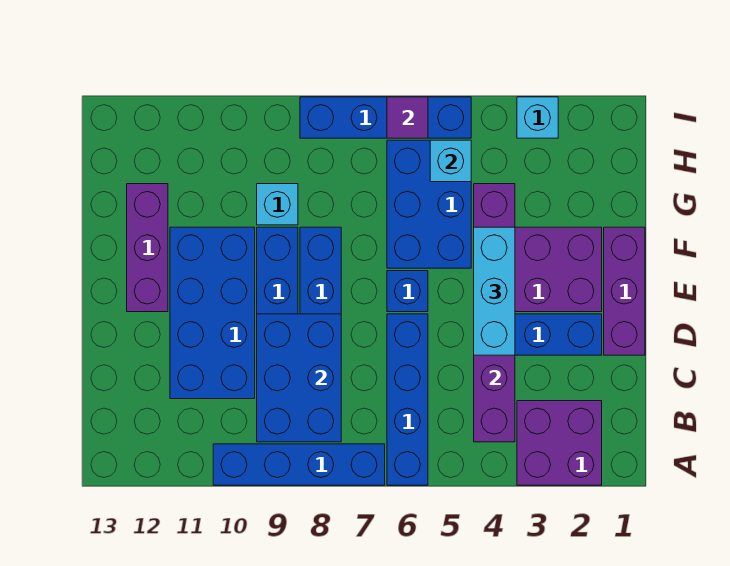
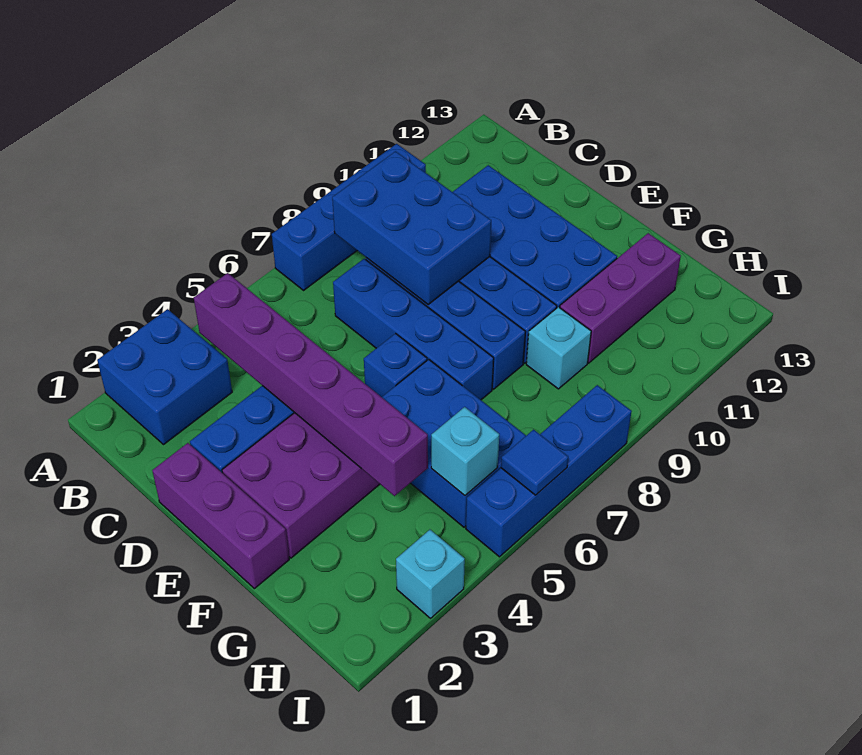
purple 2x2 brick [517,401,602,485] -> blue 2x2 brick [97,309,232,445]
blue 1x4 brick [387,314,428,485] -> blue 1x4 brick moved to [333,259,494,400]
cyan 1x3 brick [474,227,515,355] -> none
purple 1x3 brick [127,184,168,312] -> purple 1x3 brick turned to [560,233,681,363]
purple 1x1 tile [387,97,428,138] -> blue 1x1 tile [501,430,568,495]

